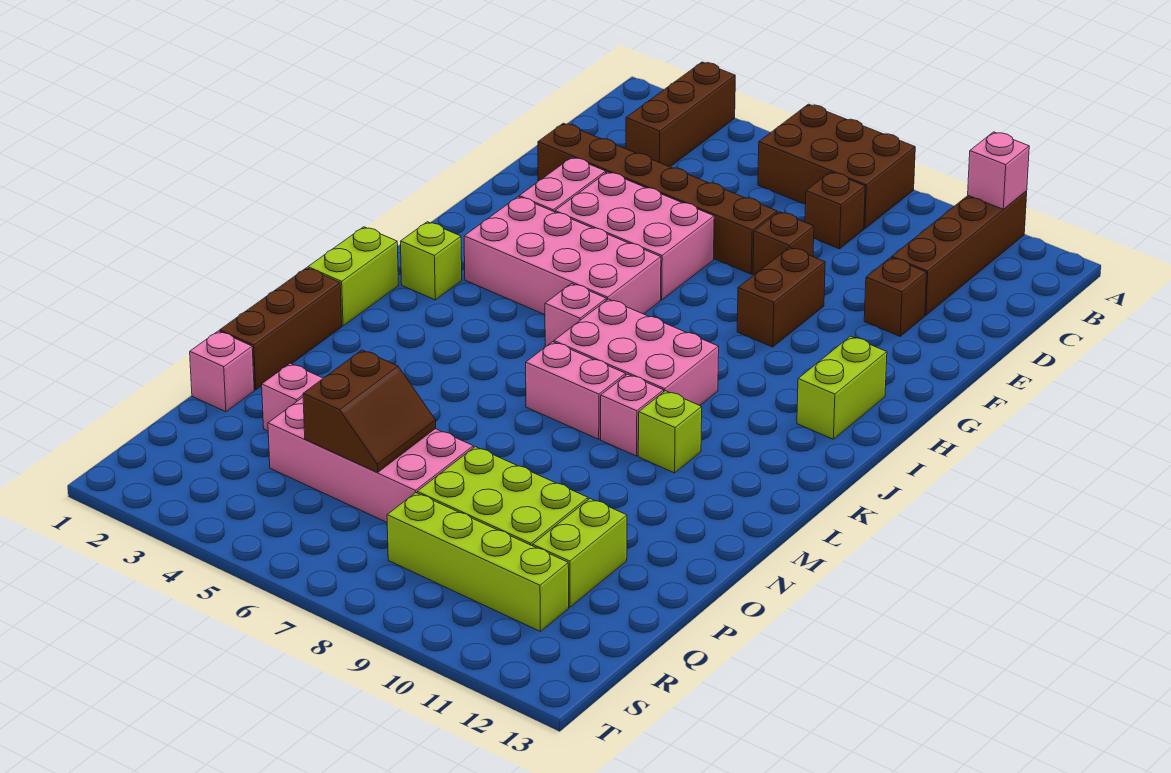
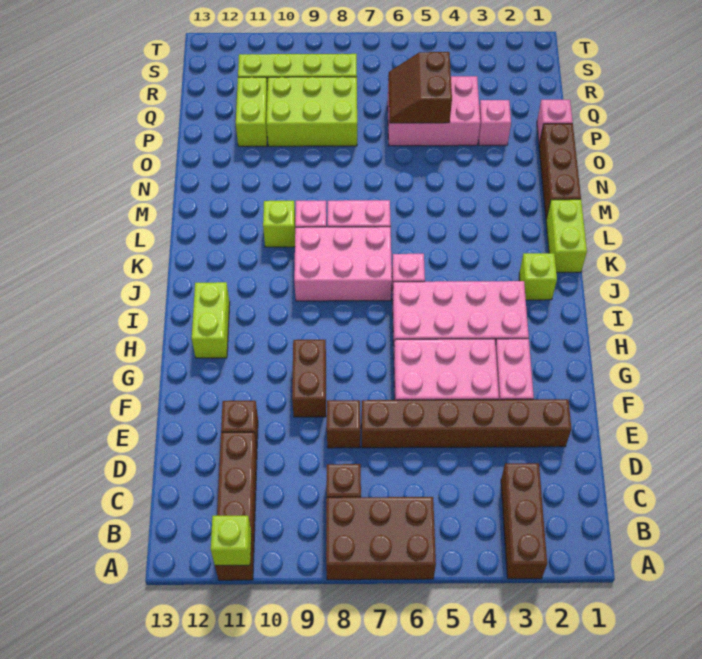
pink 1x1 brick [968,132,1029,209] -> lime 1x1 brick [211,516,251,565]
pink 2x4 brick [268,397,473,522] -> pink 2x3 brick [388,76,480,146]

